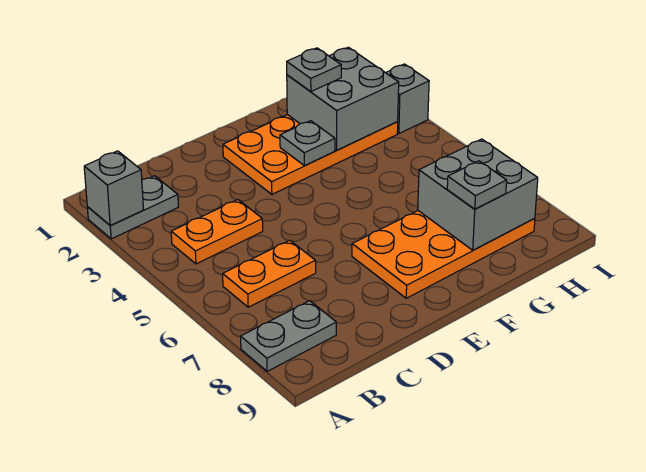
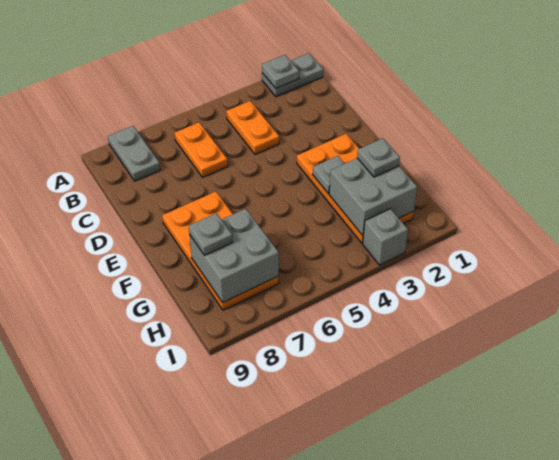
grey 1x2 plate [87,176,178,239] -> grey 1x2 plate turned to [262,53,323,97]
grey 1x1 brick [84,151,144,226] -> grey 1x1 plate [262,55,299,88]

